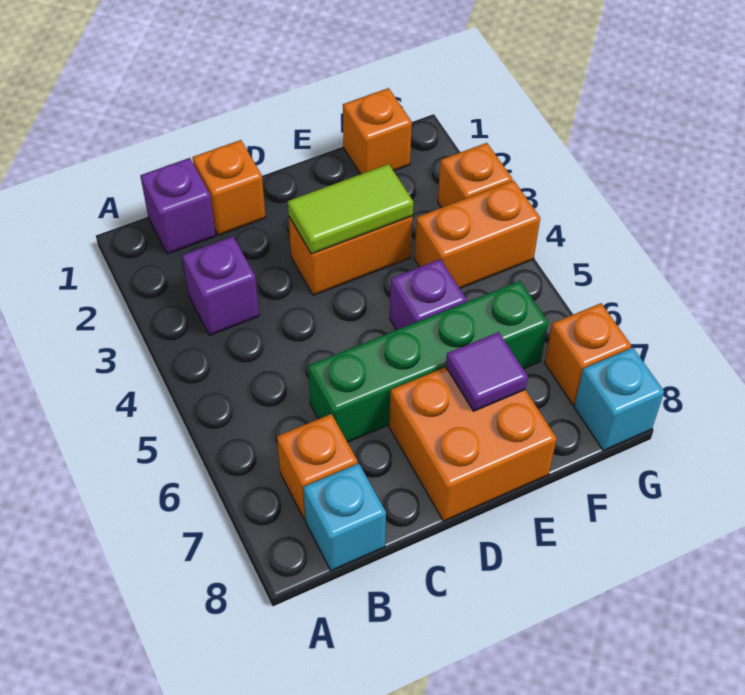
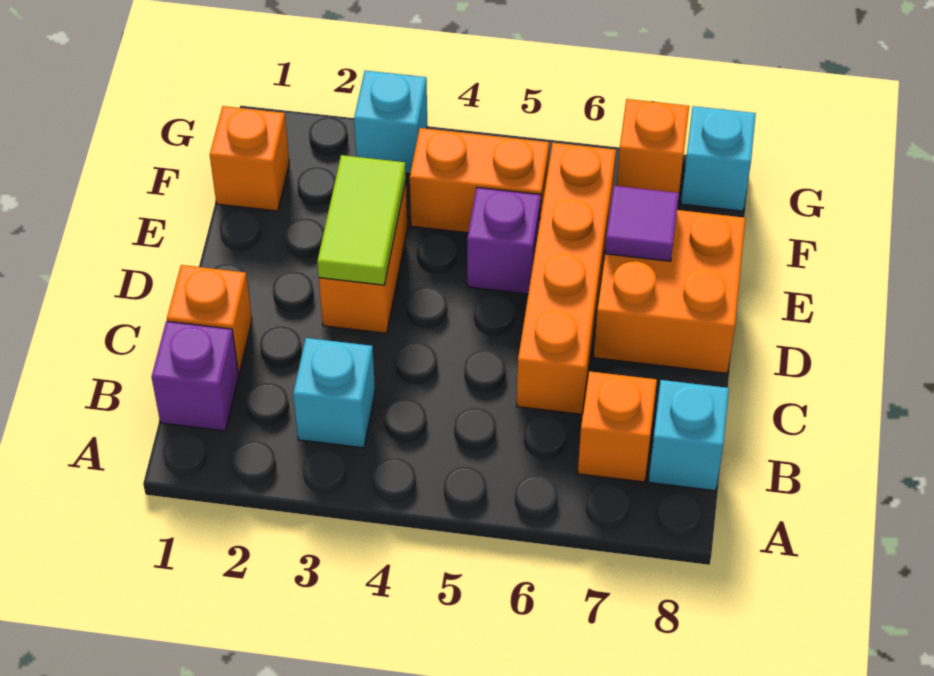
purple 1x1 brick [182,236,259,335] -> cyan 1x1 brick [293,338,375,448]
green 1x4 brick [308,281,548,442] -> orange 1x4 brick [517,143,616,414]
orange 1x2 brick [414,181,540,288] -> orange 1x2 brick turned to [410,128,549,233]
orange 1x1 brick [438,143,512,208] -> cyan 1x1 brick [354,71,428,174]

